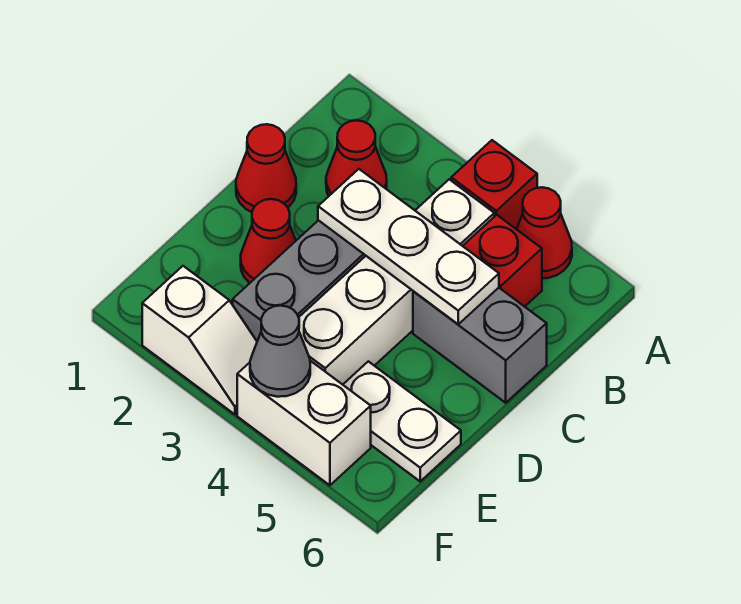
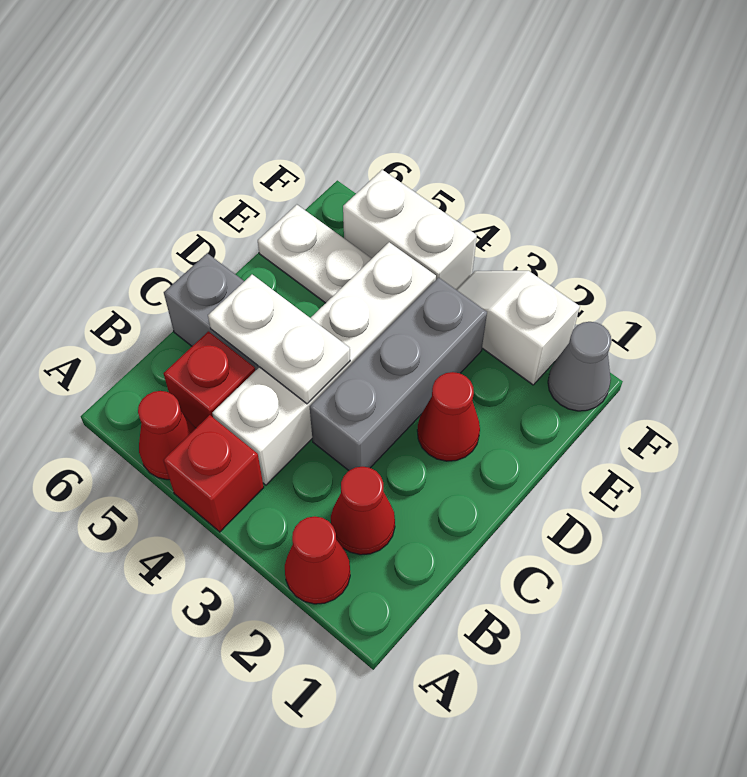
red 1x1 cone [236,124,296,212] -> red 1x1 cone moved to [285,516,350,604]
white 1x3 plate [318,169,499,324] -> white 1x2 plate [208,275,350,404]
grey 1x1 cone [250,306,310,397] -> grey 1x1 cone moved to [548,322,611,411]

